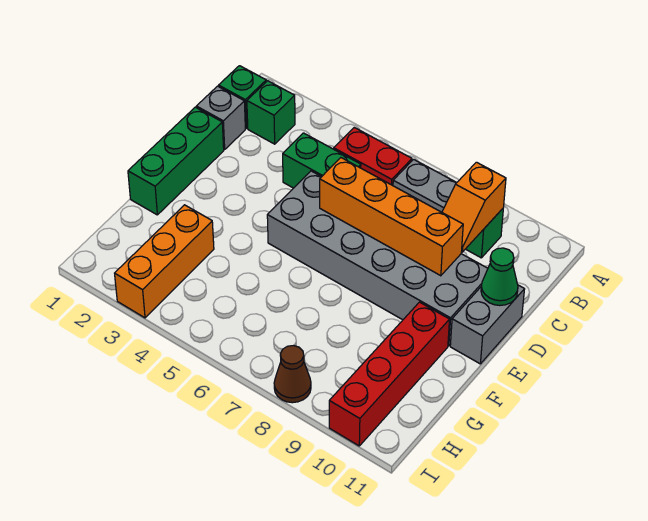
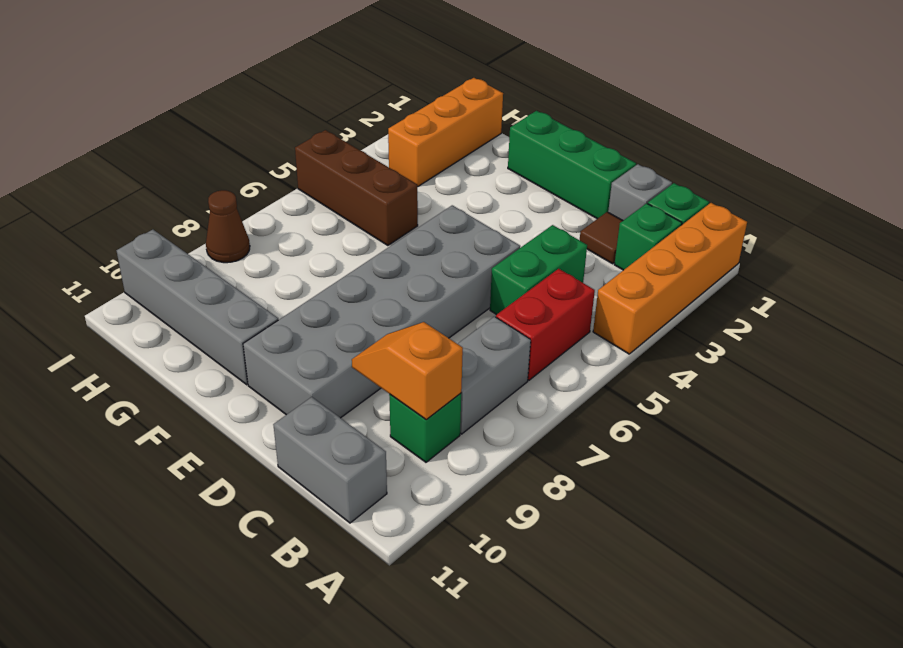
none -> brown 1x1 tile [580,212,623,264]
orange 1x4 brick [320,158,463,276] -> orange 1x4 brick moved to [593,203,747,354]
grey 1x2 brick [450,285,525,364] -> grey 1x2 brick moved to [273,397,387,523]
green 1x1 cone [481,248,518,305] -> none
red 1x4 brick [329,302,450,446] -> grey 1x4 brick [117,230,278,385]
orange 1x3 brick [115,205,214,318] -> orange 1x3 brick turned to [388,78,503,187]
none -> brown 1x3 brick [295,130,418,246]

